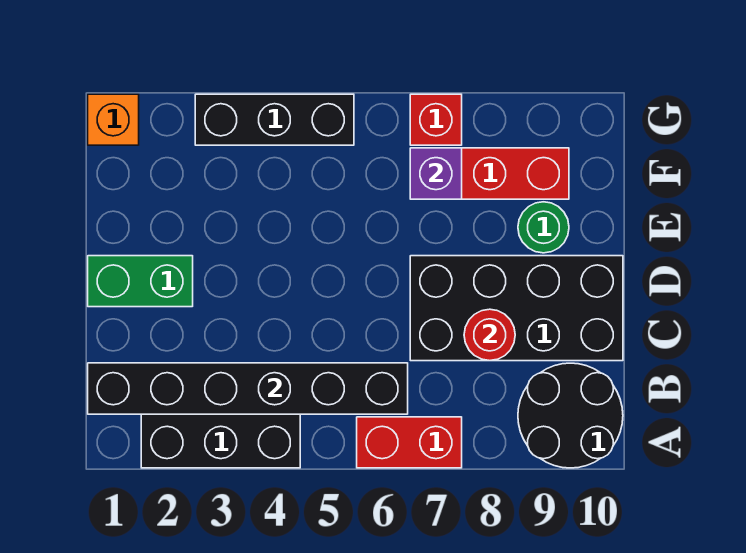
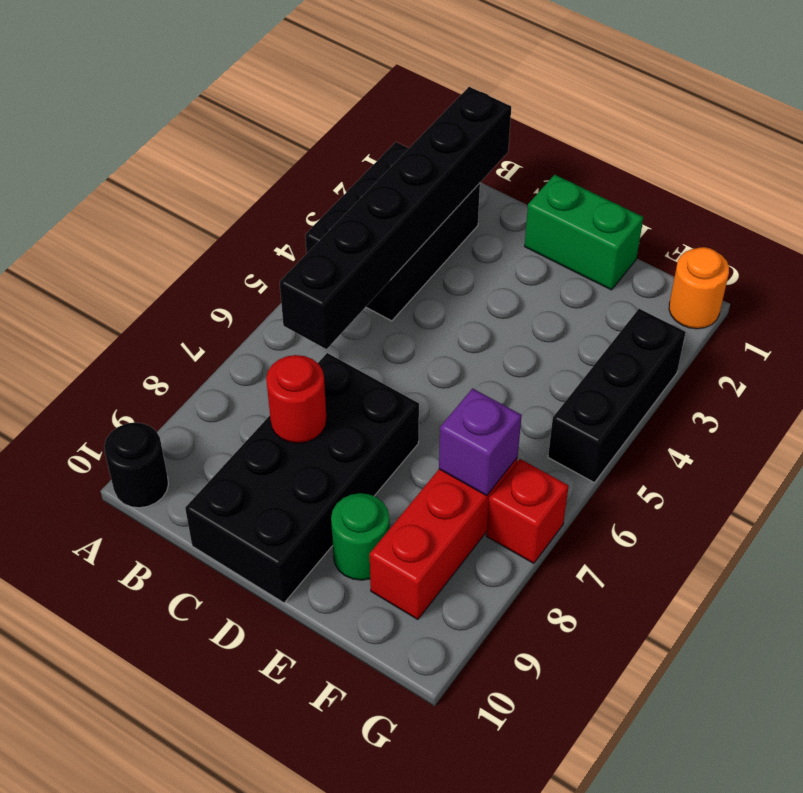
red 1x2 brick [357,417,462,468] -> none
black 2x2 round brick [518,363,623,468] -> black 1x1 round brick [104,423,168,508]
green 1x2 brick [88,256,193,307] -> green 1x2 brick turned to [524,175,643,290]
orange 1x1 brick [88,94,139,145] -> orange 1x1 round brick [669,247,729,329]

